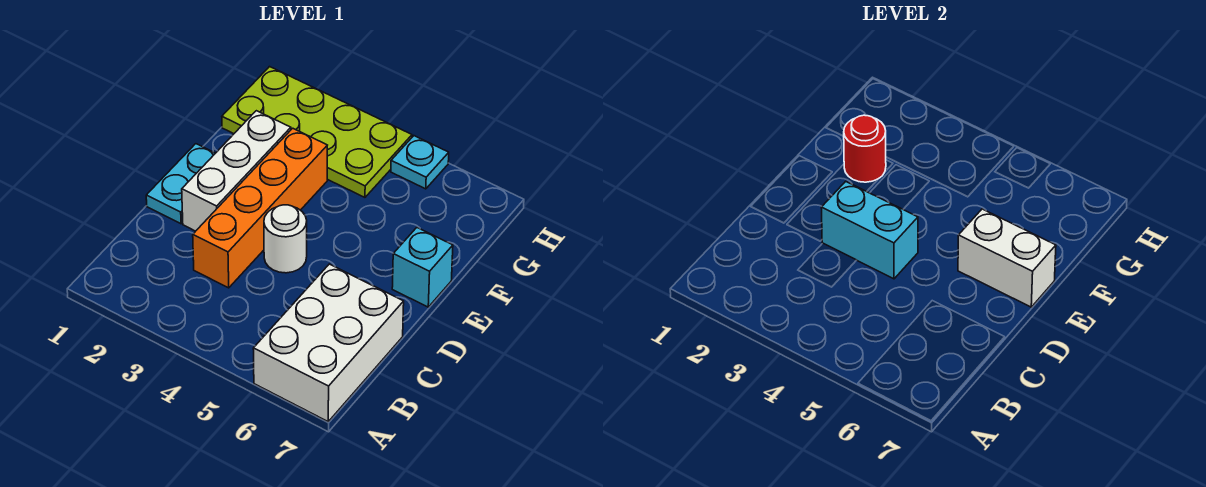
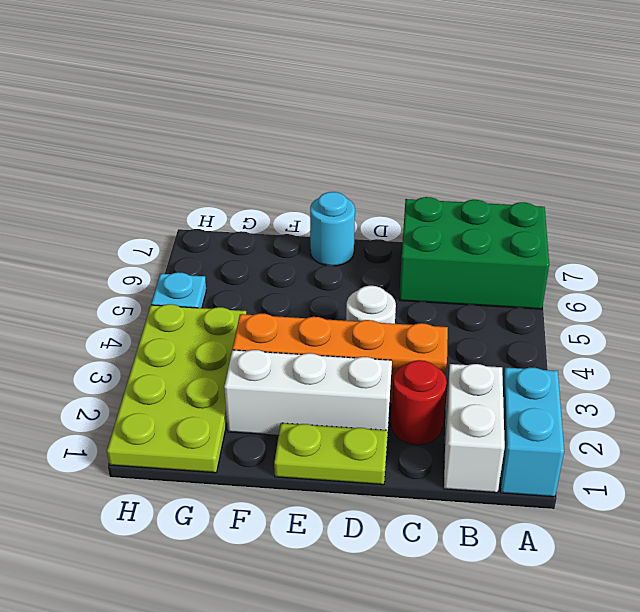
white 2x3 brick [253,264,404,421] -> green 2x3 brick [399,197,549,309]
cyan 1x2 plate [146,144,215,224] -> lime 1x2 plate [274,423,388,485]
cyan 1x2 brick [821,181,918,279] -> cyan 1x2 brick moved to [500,367,564,497]
white 1x2 brick [958,209,1056,307] -> white 1x2 brick moved to [444,364,505,493]
cyan 1x1 brick [392,228,453,307] -> cyan 1x1 round brick [310,192,355,266]
red 1x1 round brick [844,115,886,182] -> red 1x1 round brick moved to [391,360,447,445]

